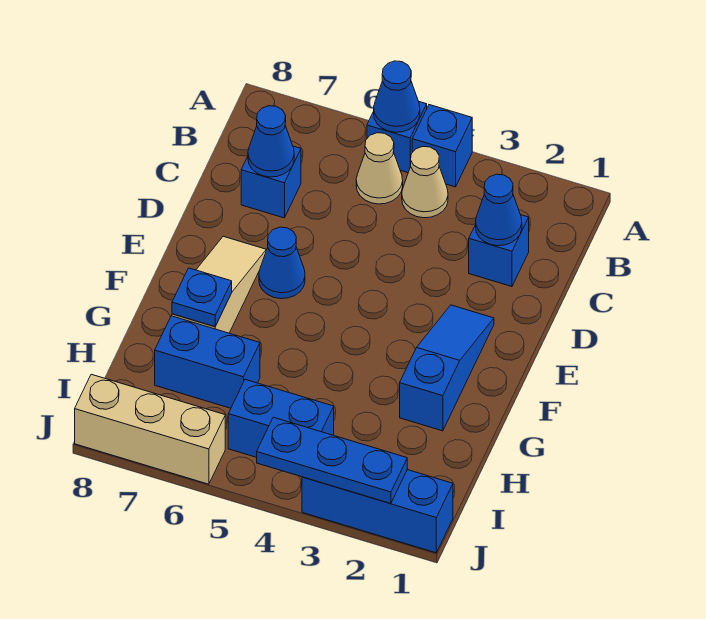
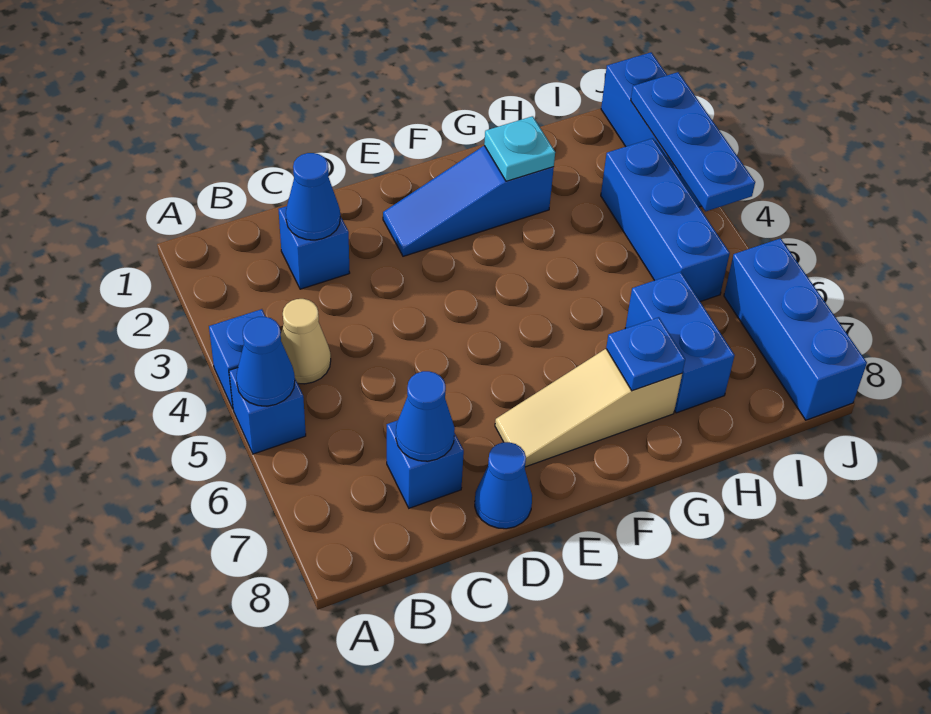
tan 1x1 cone [356,133,403,204] -> none
blue 1x1 cone [259,227,305,299] -> blue 1x1 cone moved to [475,442,532,529]
none -> cyan 1x1 plate [484,116,555,181]
blue 1x2 brick [228,380,334,457] -> blue 1x3 brick [601,138,730,302]
tan 1x3 brick [75,374,225,484] -> blue 1x3 brick [724,238,867,420]

